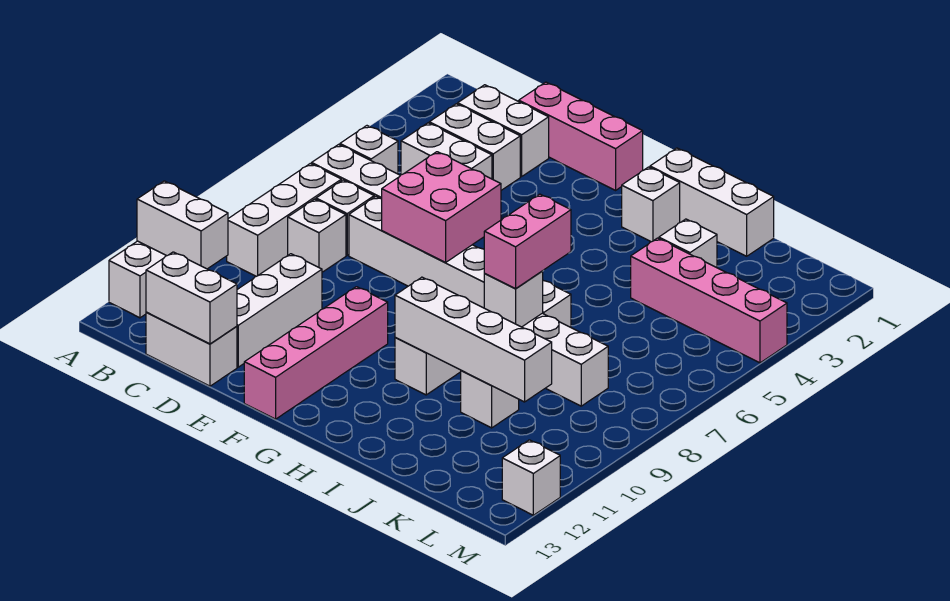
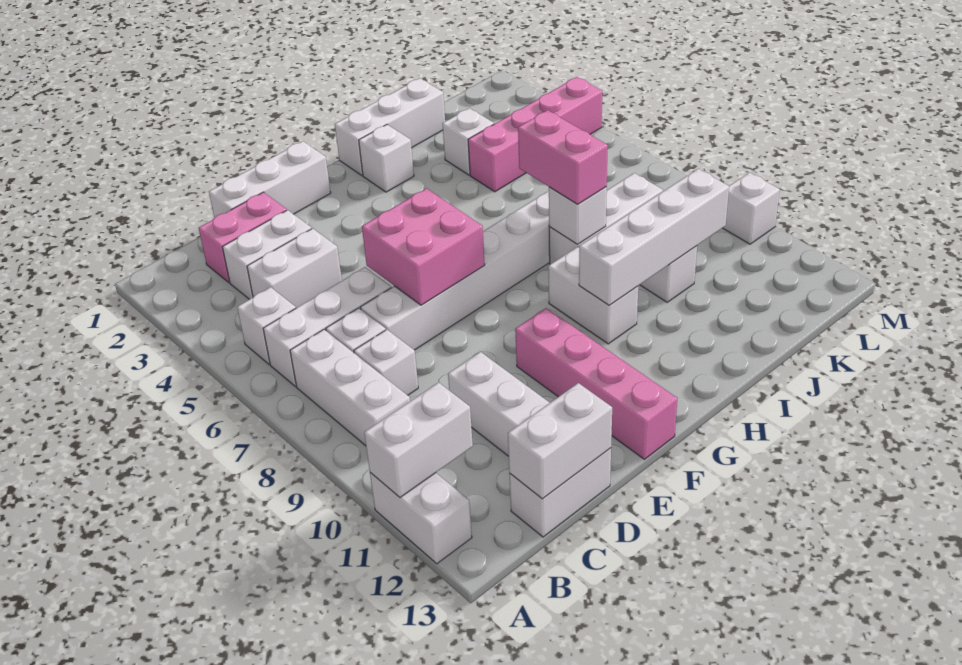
white 1x2 brick [458,85,549,177] -> pink 1x2 brick [199,192,287,283]
pink 1x3 brick [519,82,643,190] -> white 1x3 brick [209,141,331,218]
white 1x1 brick [502,440,560,515] -> white 1x1 brick moved to [723,173,780,244]

